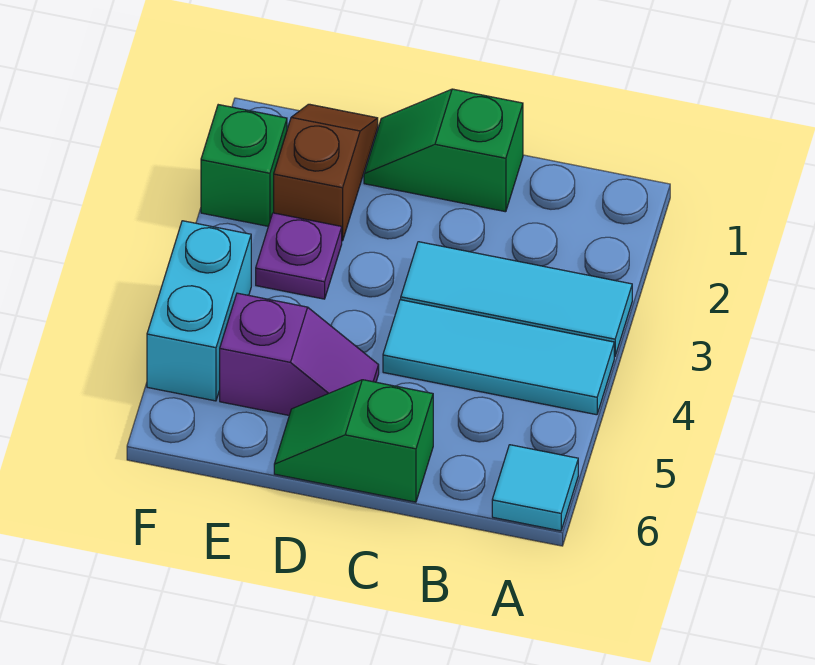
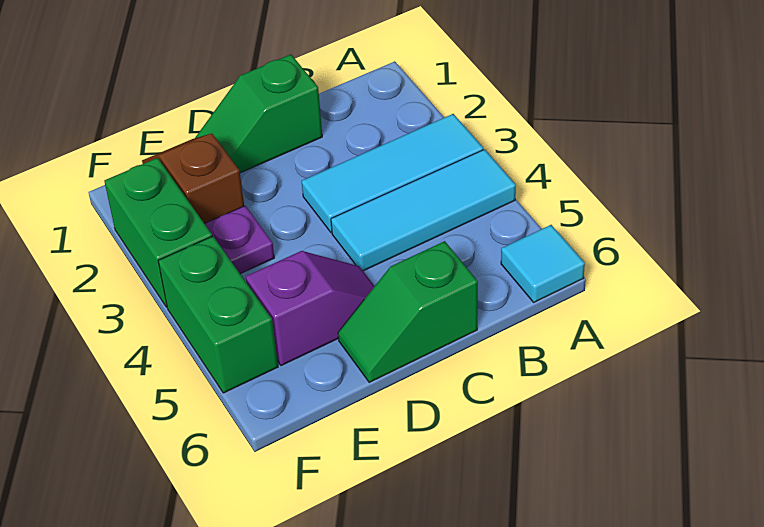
green 1x1 brick [201,105,287,226] -> green 1x2 brick [104,158,212,307]
cyan 1x2 brick [147,221,251,401] -> green 1x2 brick [158,236,278,393]

